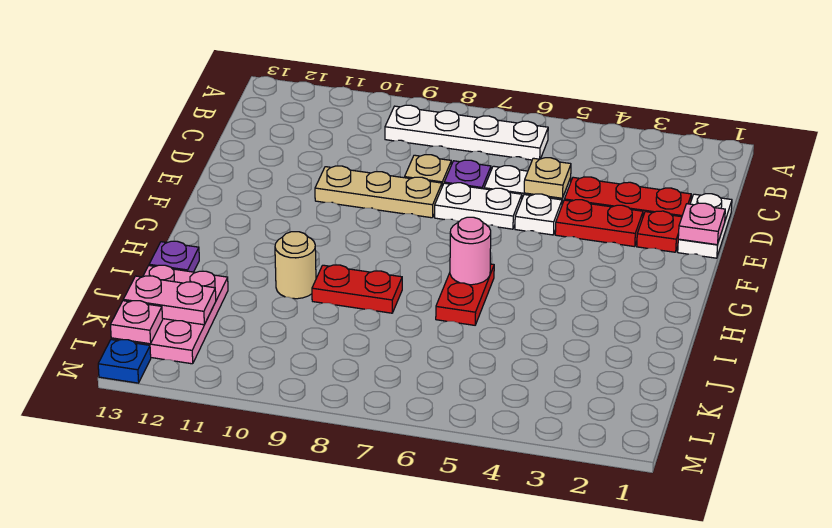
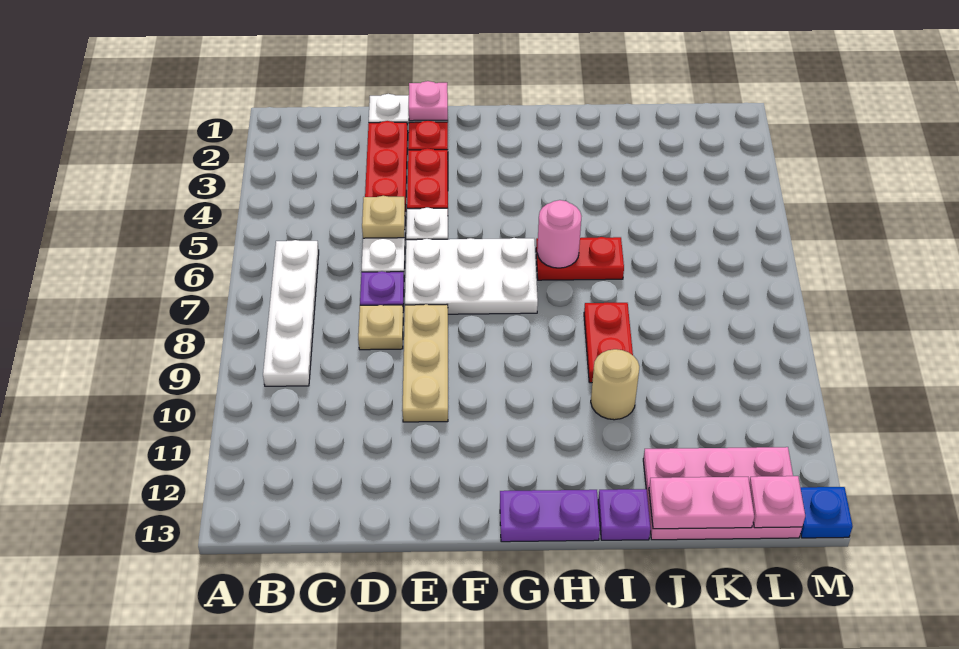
white 1x2 plate [435,183,522,229] -> white 2x3 plate [405,238,538,314]
none -> purple 1x2 plate [500,490,600,542]
pink 1x2 plate [123,276,216,325] -> pink 1x2 plate turned to [649,477,754,529]

